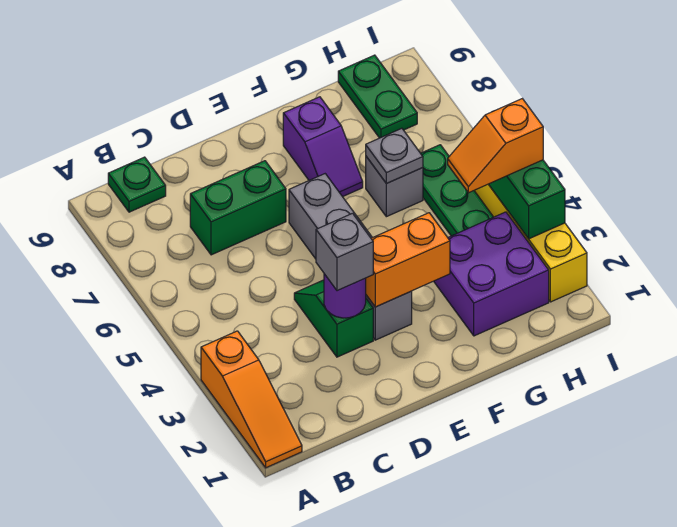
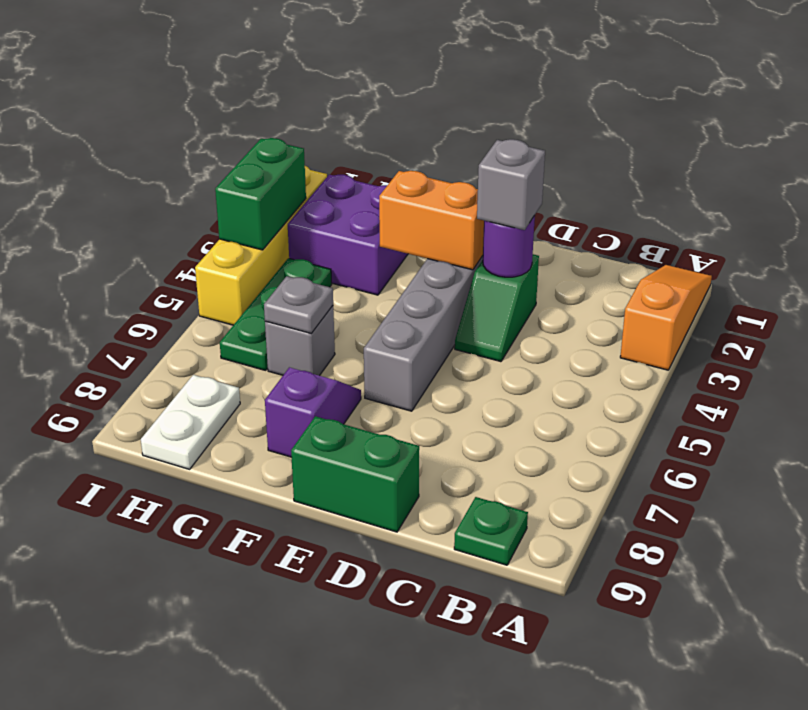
green 1x2 brick [190,161,286,255] -> green 1x2 brick moved to [291,416,419,532]
orange 1x2 slope [448,99,543,193] -> none
green 1x2 plate [338,55,417,138] -> white 1x2 plate [141,375,240,469]

